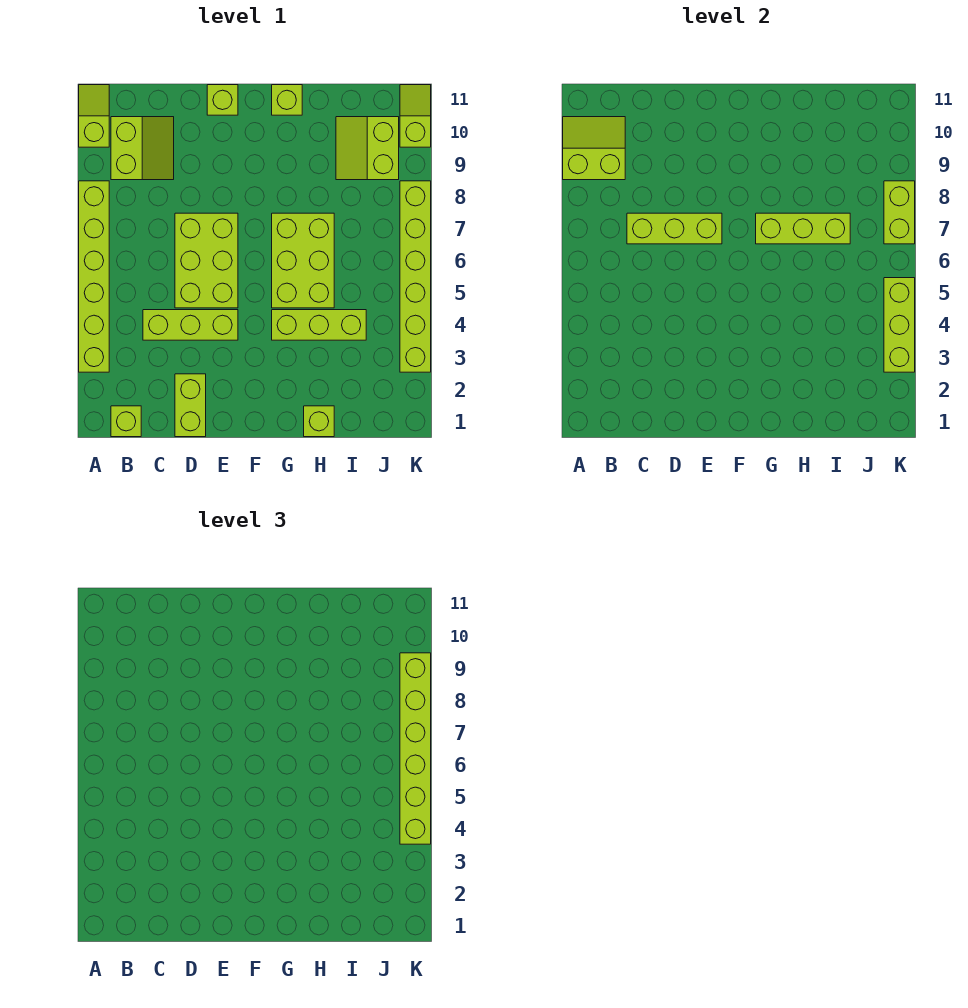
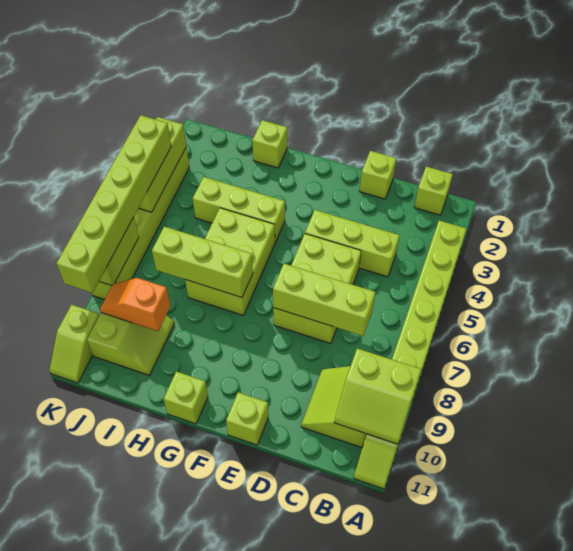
lime 1x2 brick [175,374,206,437] -> lime 1x1 brick [360,151,396,199]
none -> orange 1x2 slope [100,278,170,331]

